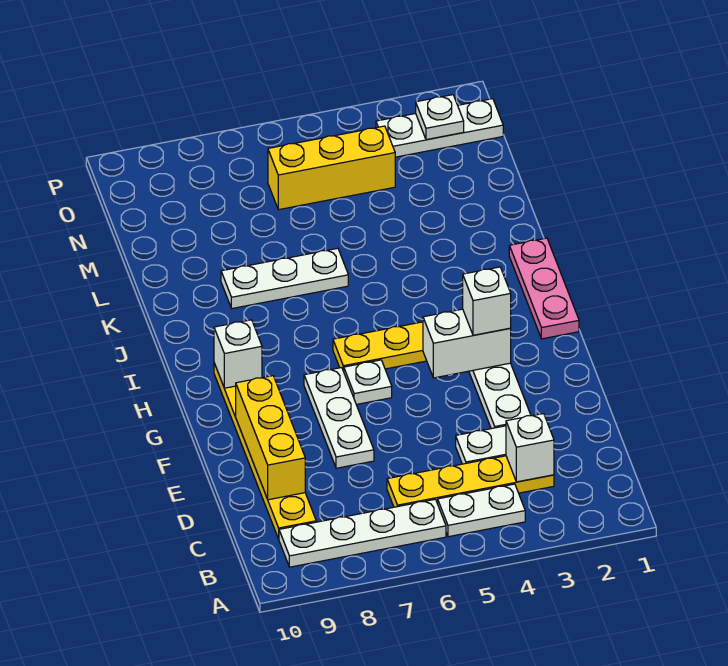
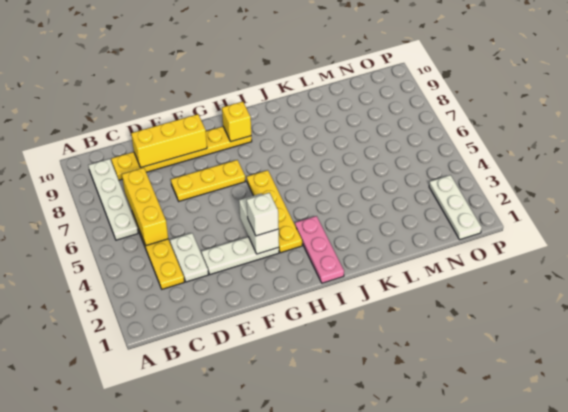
white 1x2 plate [438,484,525,537] -> none
white 1x1 brick [506,414,554,482] -> none
white 1x3 plate [304,368,374,468] -> yellow 1x3 plate [171,160,245,201]
white 1x1 plate [344,360,392,405] -> none
pink 1x3 plate [509,238,579,339] -> pink 1x3 plate turned to [295,216,344,283]
white 1x1 brick [214,320,262,388] -> yellow 1x1 brick [222,102,251,142]
white 1x3 plate [221,248,348,308] -> none
yellow 1x3 brick [268,126,395,210] -> yellow 1x3 brick moved to [122,168,168,246]
white 1x1 plate [416,95,464,140] -> none

